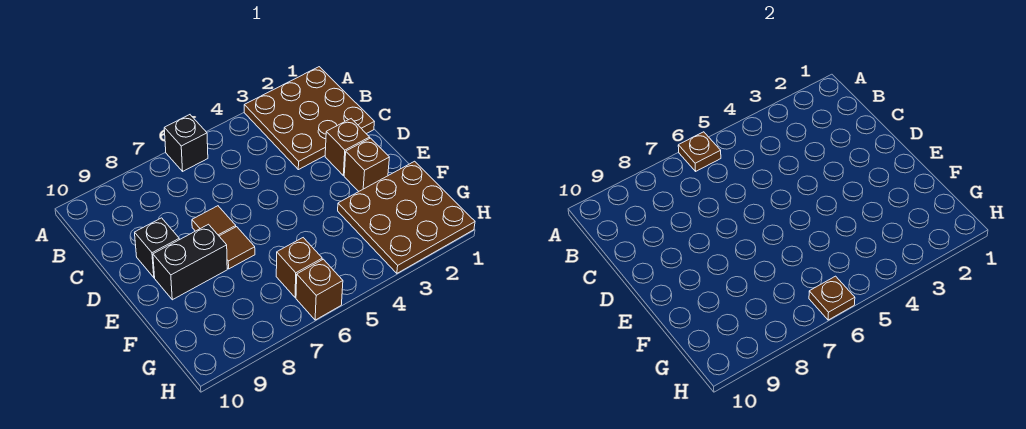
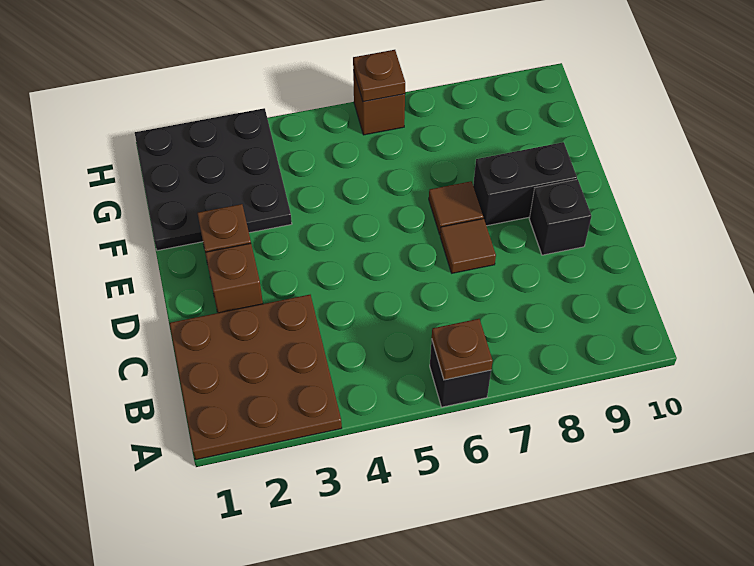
brown 3x3 plate [338,161,475,273] -> black 3x3 plate [135,108,292,251]
brown 1x1 brick [276,238,322,298] -> none

